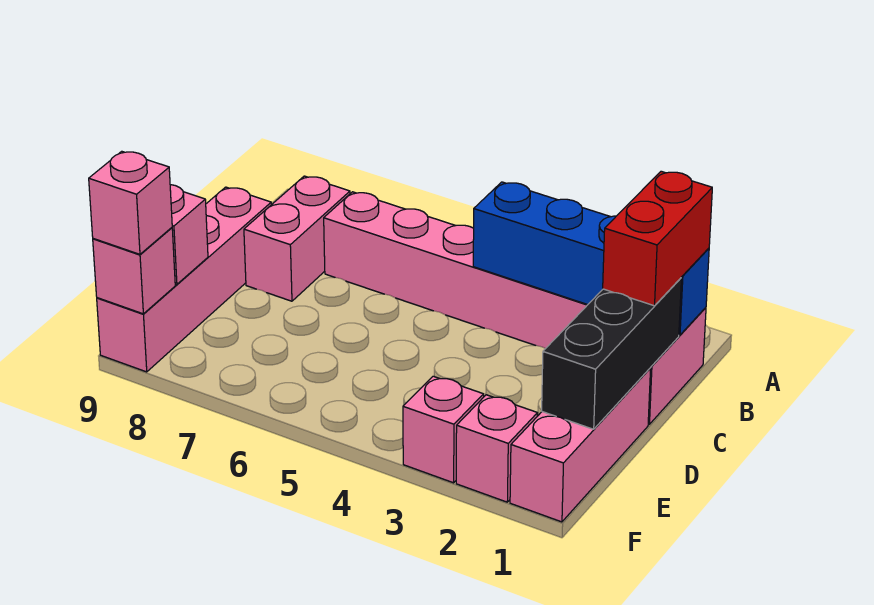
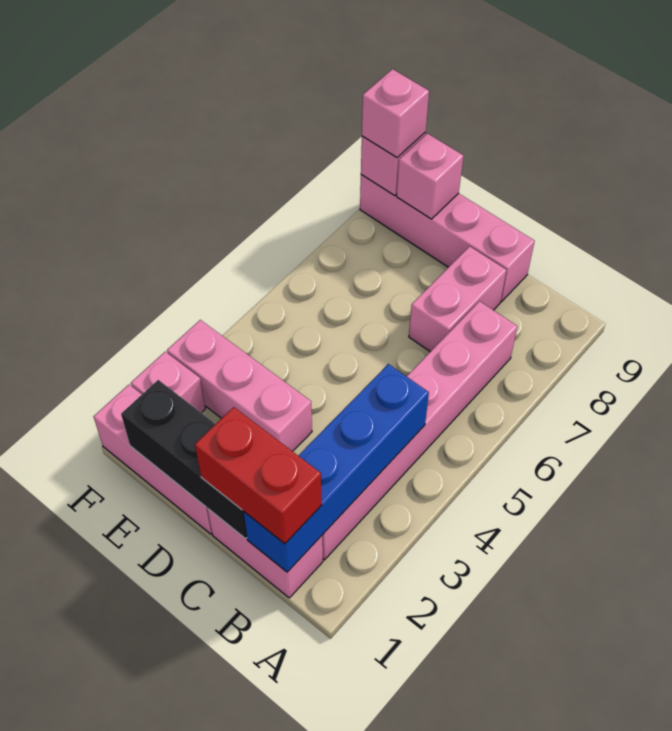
pink 1x2 brick [244,176,350,301] -> pink 1x2 brick turned to [409,246,506,352]
pink 1x1 brick [403,376,484,483] -> pink 1x3 brick [167,320,312,451]

